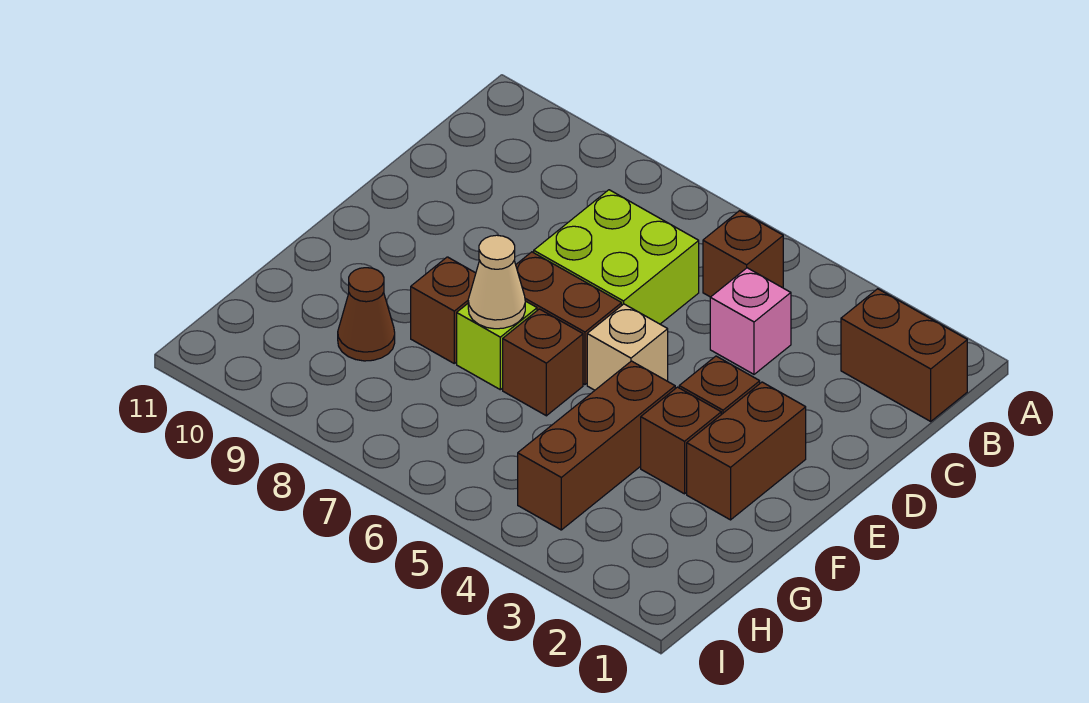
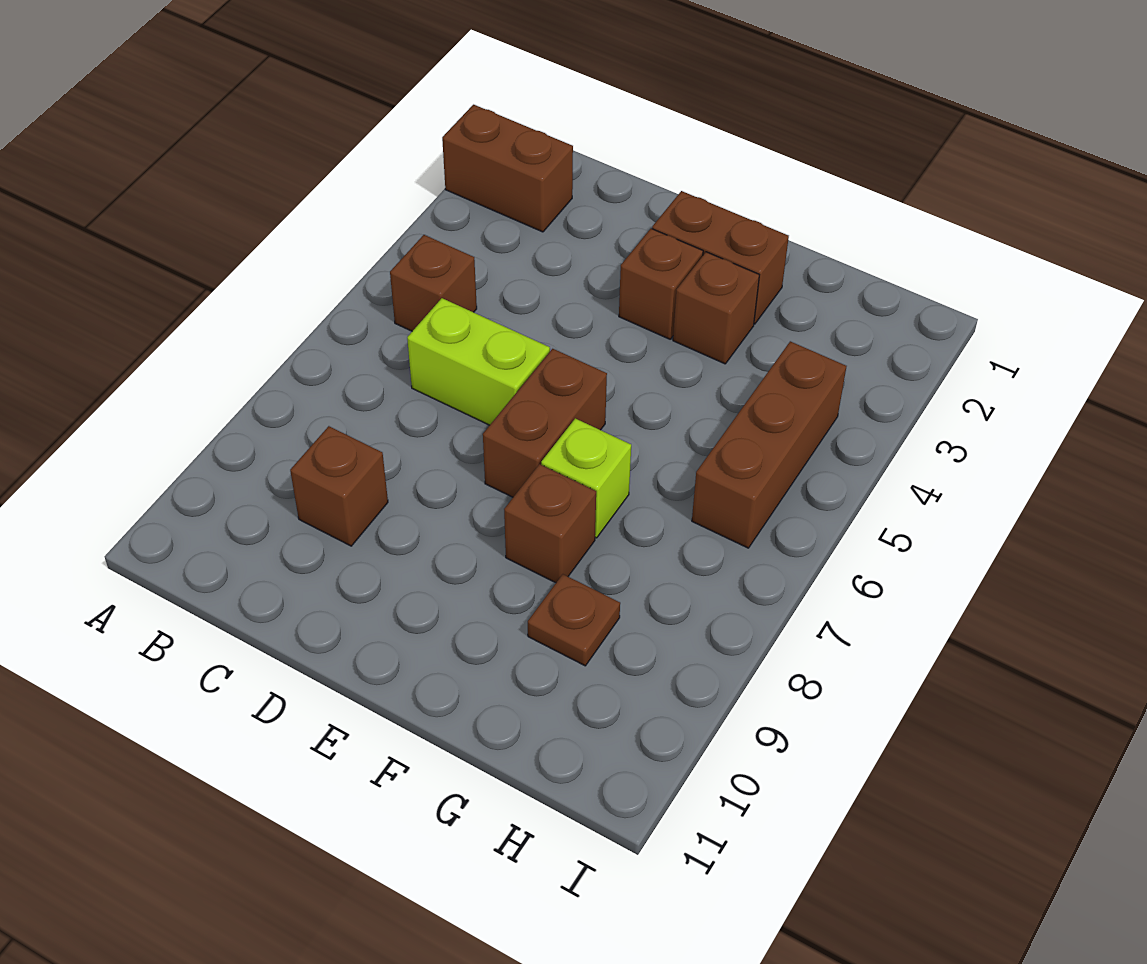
brown 1x2 brick [841,289,967,421] -> brown 1x2 brick turned to [442,105,573,232]
pink 1x1 brick [710,268,791,374] -> none
lime 2x2 brick [534,190,699,324] -> lime 1x2 brick [407,298,550,425]
tan 1x1 brick [587,304,668,390] -> none
brown 1x3 brick [518,361,675,530] -> brown 1x3 brick turned to [692,341,846,548]
brown 1x1 brick [503,309,583,416] -> brown 1x1 brick moved to [290,426,388,546]
tan 1x1 cone [468,235,525,329] -> none
brown 1x1 cone [338,268,395,361] -> brown 1x1 plate [528,574,620,666]

